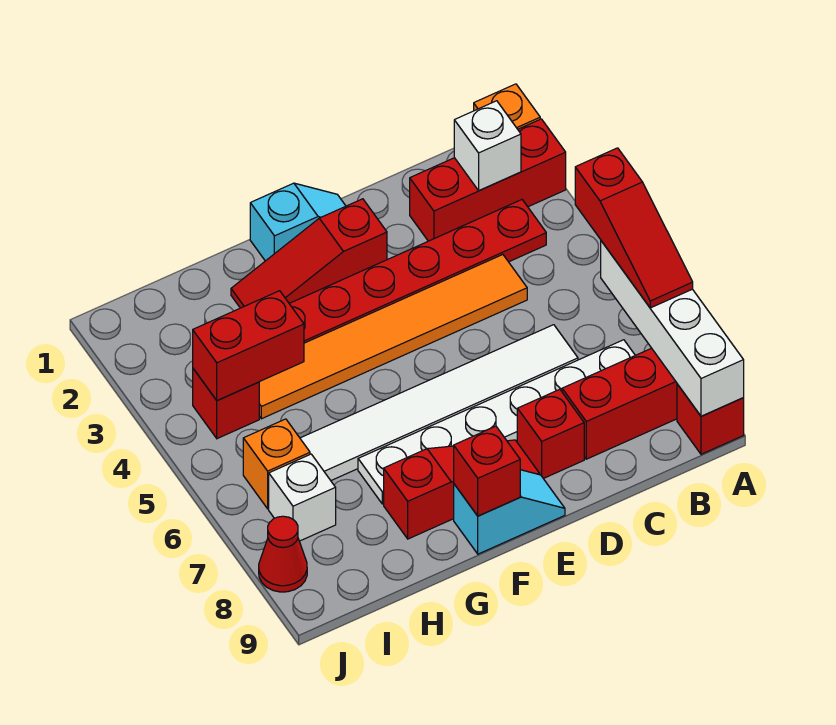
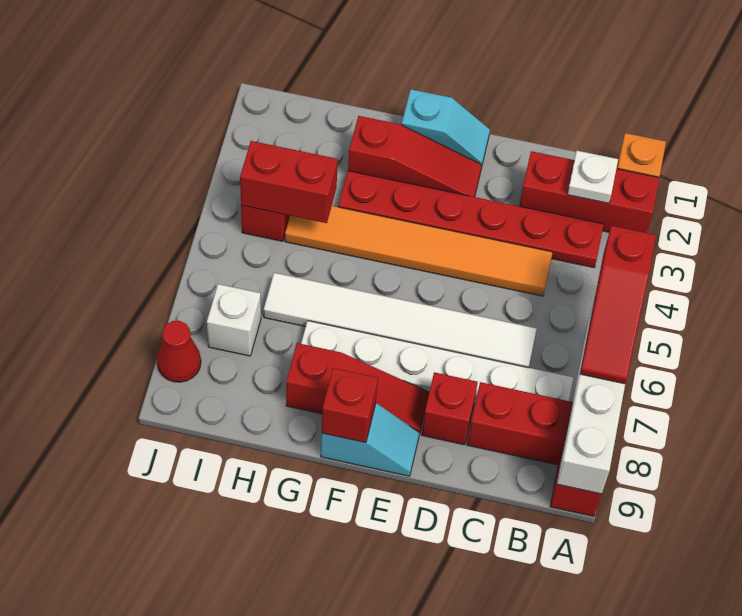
white 1x1 brick [454,101,521,191] -> white 1x1 plate [567,151,618,203]
red 1x3 slope [231,199,387,308] -> red 1x3 slope turned to [348,116,482,197]
orange 1x1 brick [243,419,310,509] -> none

